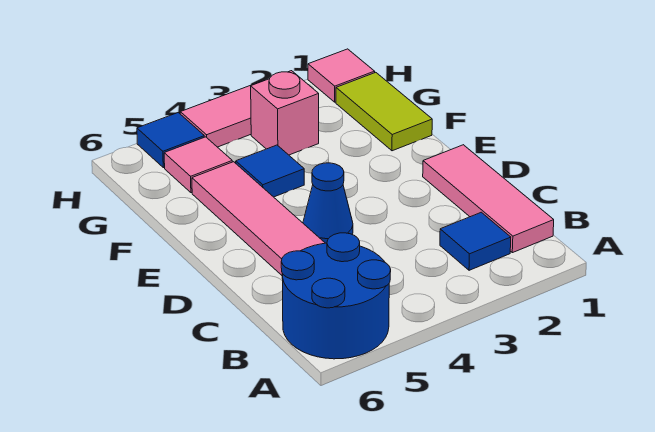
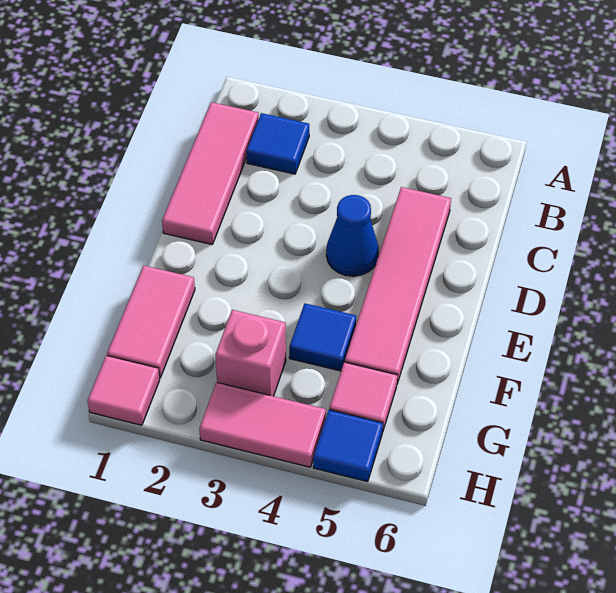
blue 2x2 round brick [281,233,391,359] -> none
lime 1x2 tile [336,72,432,151] -> pink 1x2 tile [107,266,195,378]

